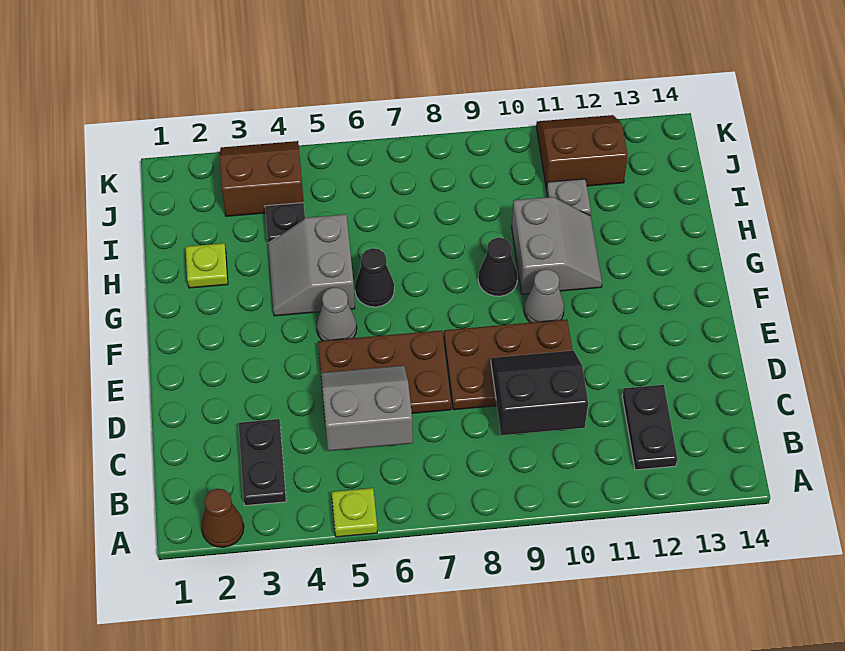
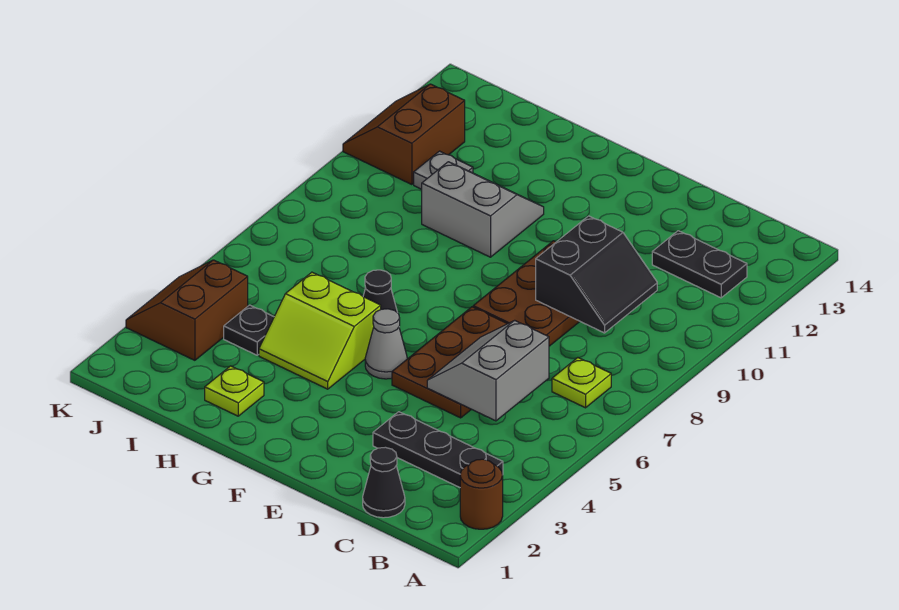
brown 1x1 cone [201,489,244,547] -> brown 1x1 round brick [460,459,503,529]
lime 1x1 plate [332,488,377,537] -> lime 1x1 plate moved to [552,358,611,408]
black 1x2 plate [239,419,286,506] -> black 1x3 plate [373,412,503,487]
black 2x2 slope [491,350,588,435] -> black 2x2 slope turned to [536,216,657,333]
grey 1x1 cone [524,269,564,323] -> none
grey 2x2 slope [268,214,355,316] -> lime 2x2 slope [259,272,381,389]
black 1x1 cone [478,238,517,296] -> black 1x1 cone moved to [363,447,405,518]

